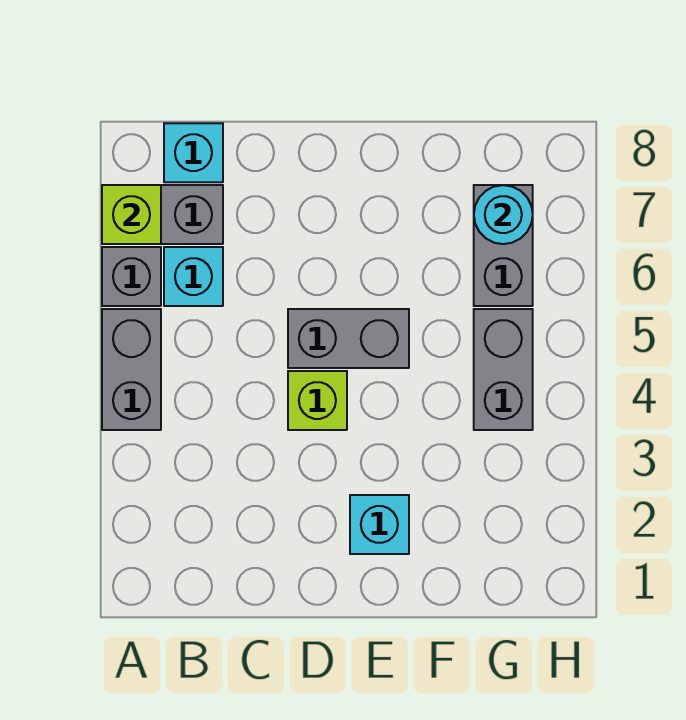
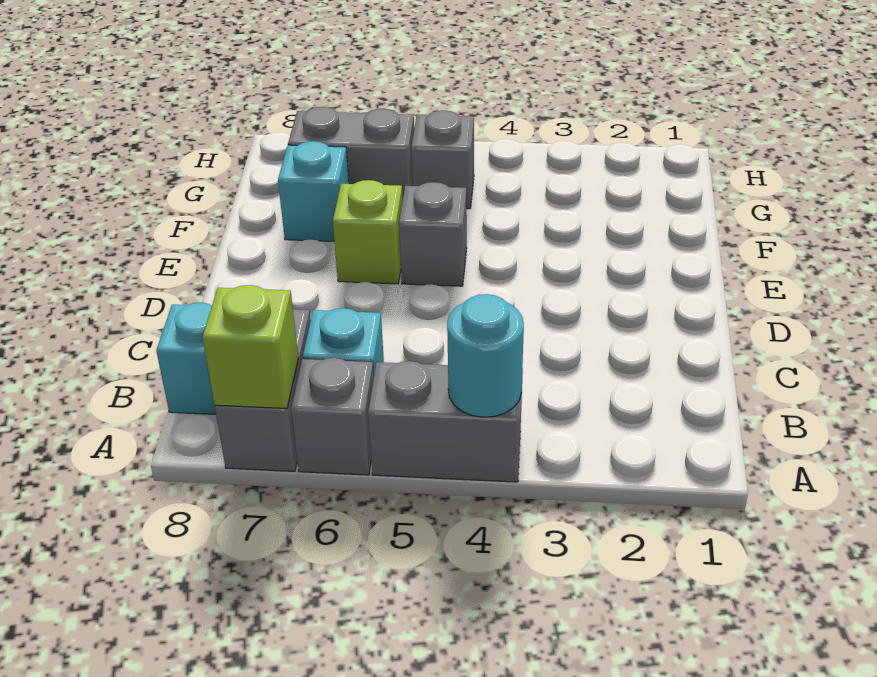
lime 1x1 brick [288,371,347,430] -> lime 1x1 brick moved to [333,180,403,284]
grey 1x2 brick [288,309,409,368] -> grey 1x1 brick [399,182,467,286]
cyan 1x1 brick [350,495,409,554] -> cyan 1x1 brick moved to [278,141,349,241]
grey 1x2 brick [474,309,533,430] -> grey 1x1 brick [411,110,474,209]
cyan 1x1 round brick [474,185,533,244] -> cyan 1x1 round brick moved to [447,294,524,417]

